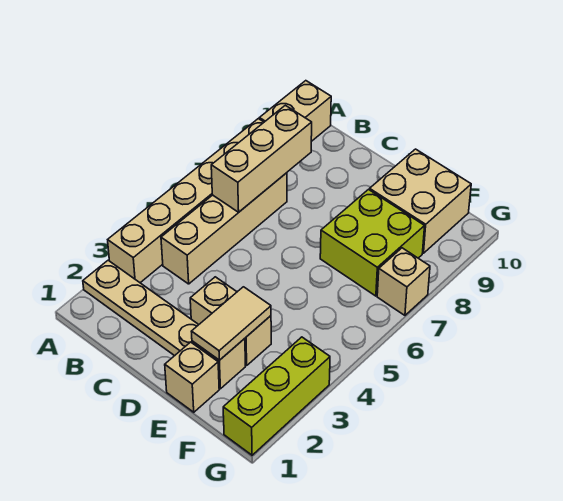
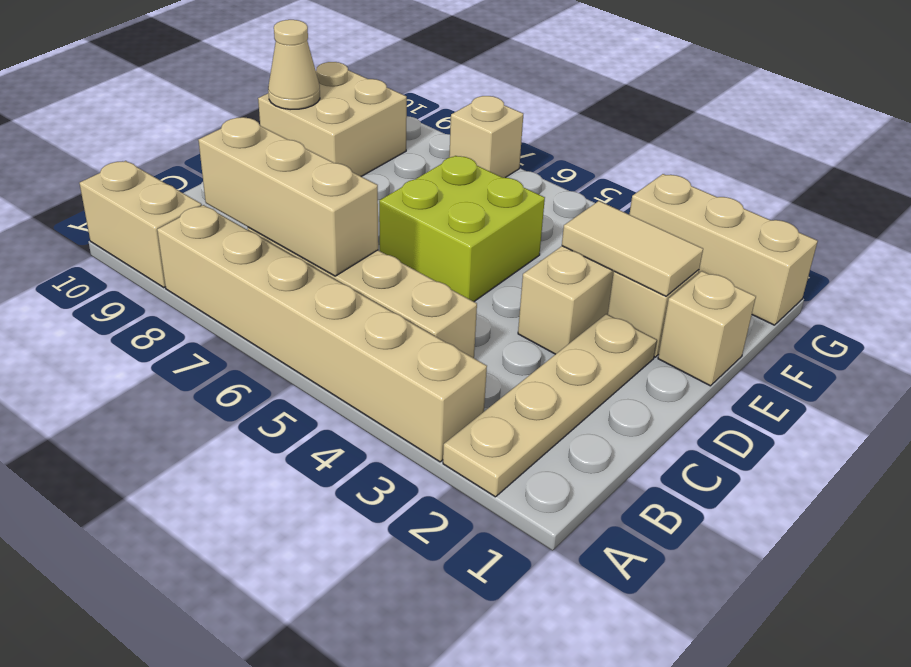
lime 2x2 brick [320,190,425,296] -> lime 2x2 brick moved to [379,156,545,302]
none -> tan 1x1 cone [268,20,320,110]
lime 1x3 brick [223,337,330,455] -> tan 1x3 brick [629,174,818,325]

